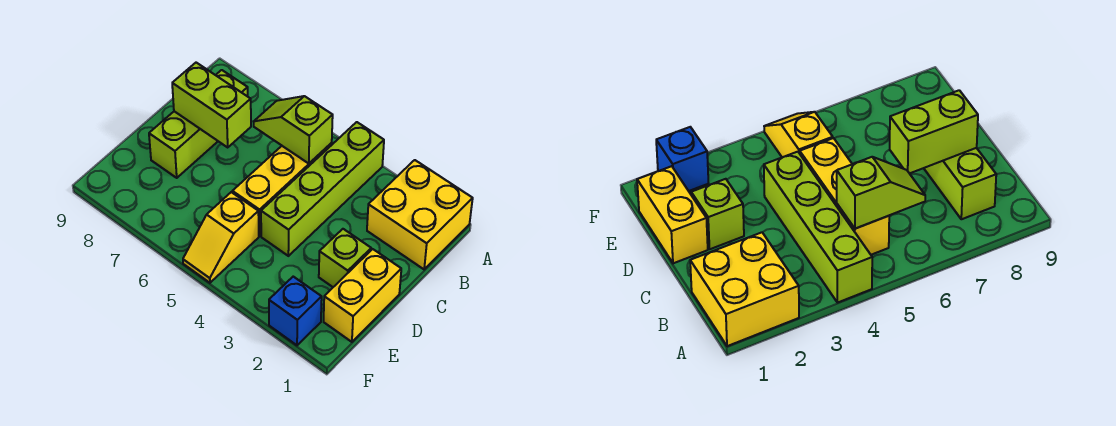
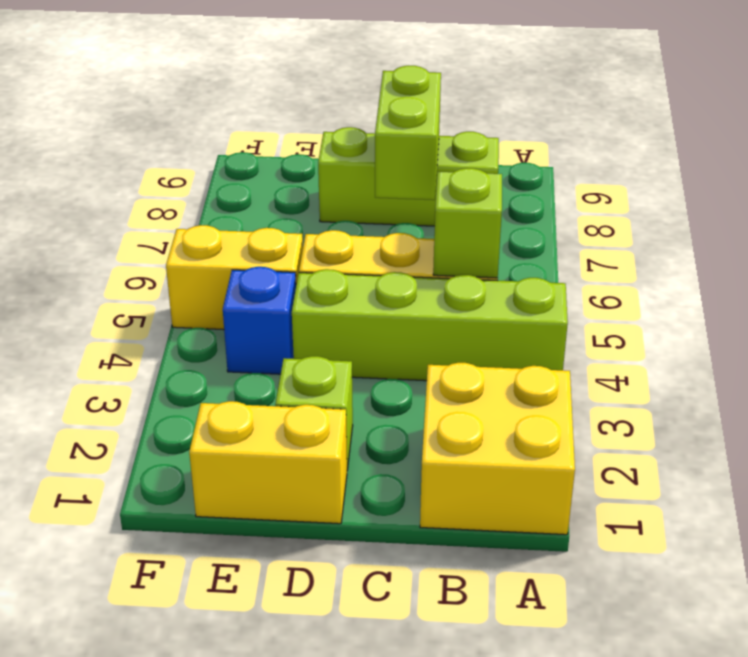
yellow 1x2 slope [183,192,259,283] -> yellow 1x2 brick [166,225,303,330]
blue 1x1 brick [269,277,322,345] -> blue 1x1 brick moved to [223,267,296,374]

